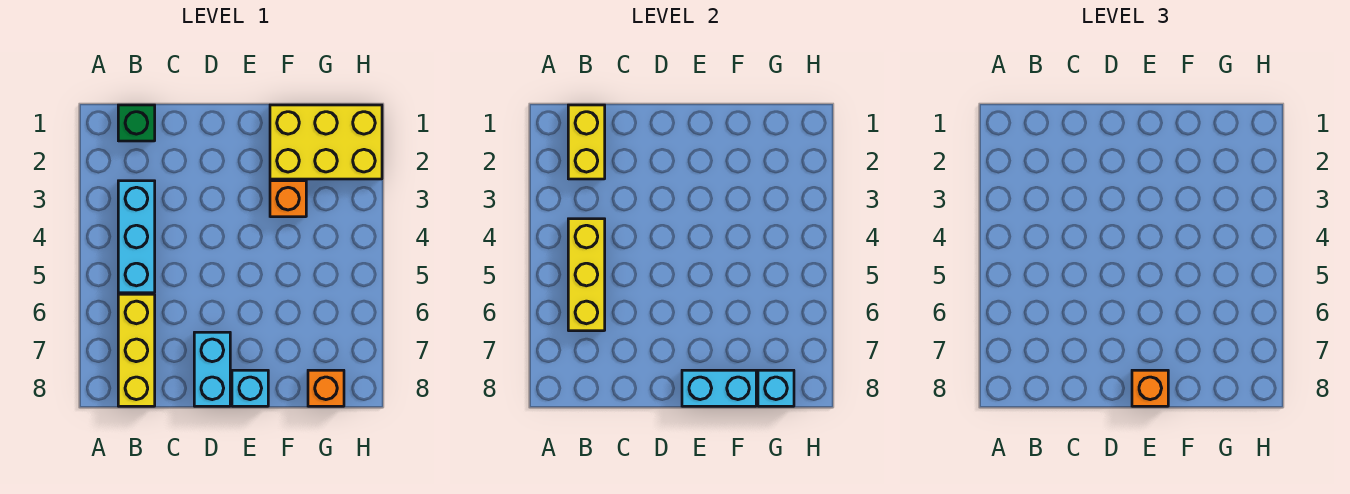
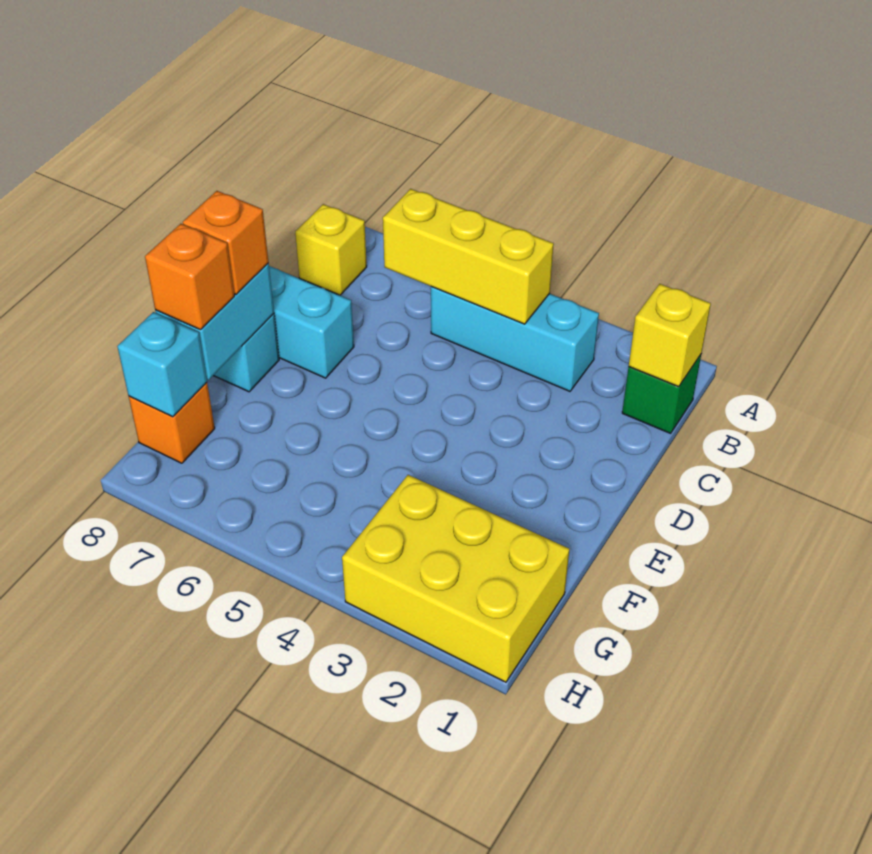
yellow 1x2 brick [568,105,605,179] -> yellow 1x1 brick [629,284,711,387]
yellow 1x3 brick [118,294,155,406] -> yellow 1x1 brick [295,204,367,295]
yellow 2x3 brick [270,105,382,179] -> yellow 2x3 brick turned to [342,475,570,682]
orange 1x1 brick [270,181,306,217] -> orange 1x1 brick moved to [145,224,234,330]

